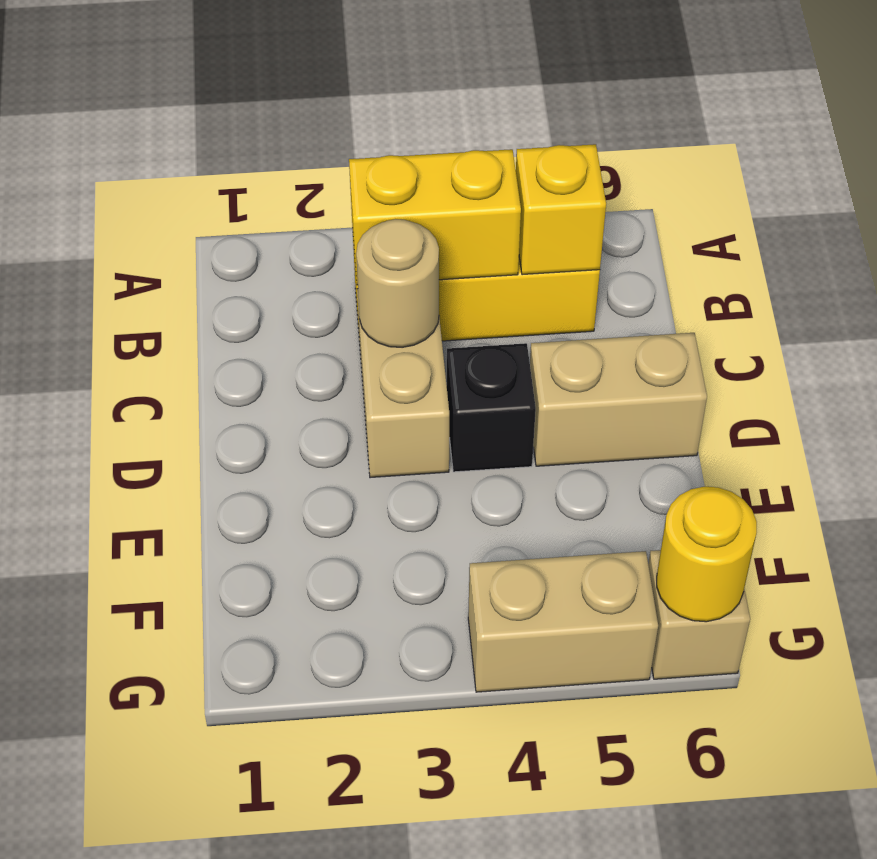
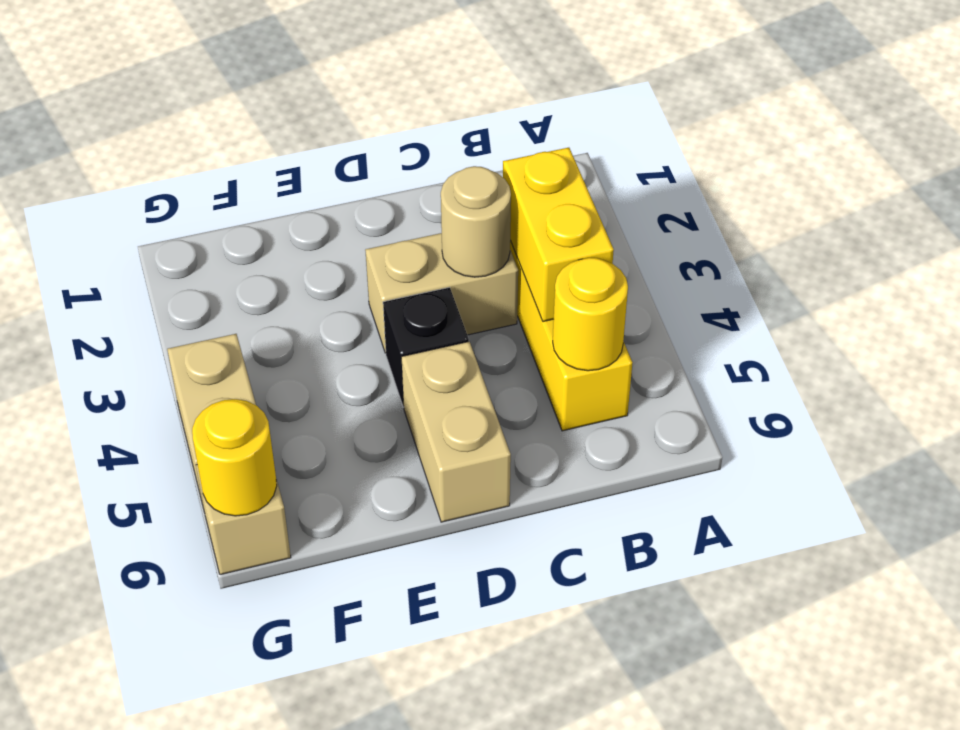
yellow 1x1 brick [516,144,606,275] -> yellow 1x1 round brick [553,258,628,371]

